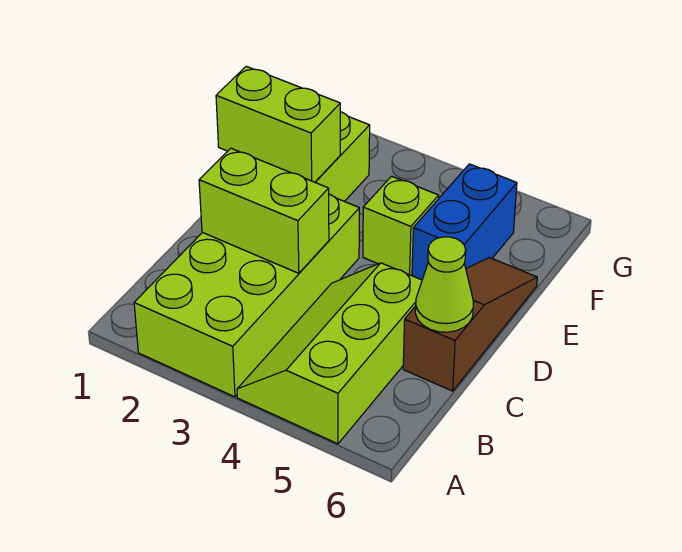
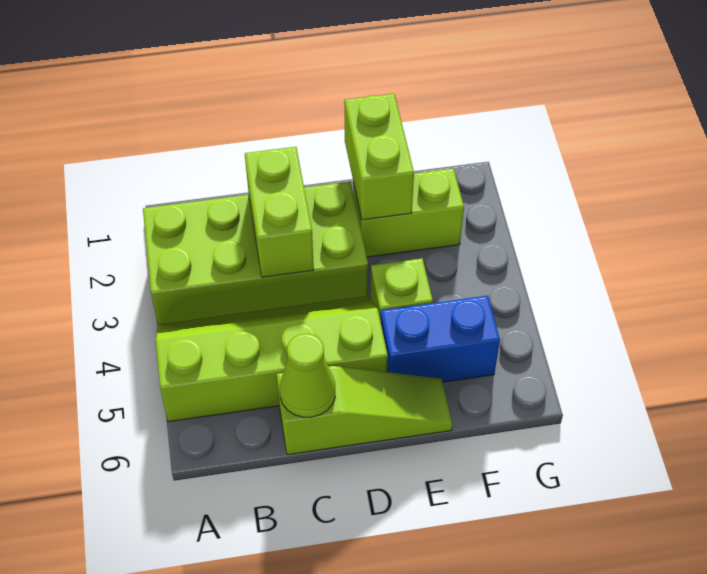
lime 2x3 slope [237,263,422,444] -> lime 2x4 slope [156,296,388,422]
brown 1x3 slope [403,258,537,391] -> lime 1x3 slope [277,366,452,455]

